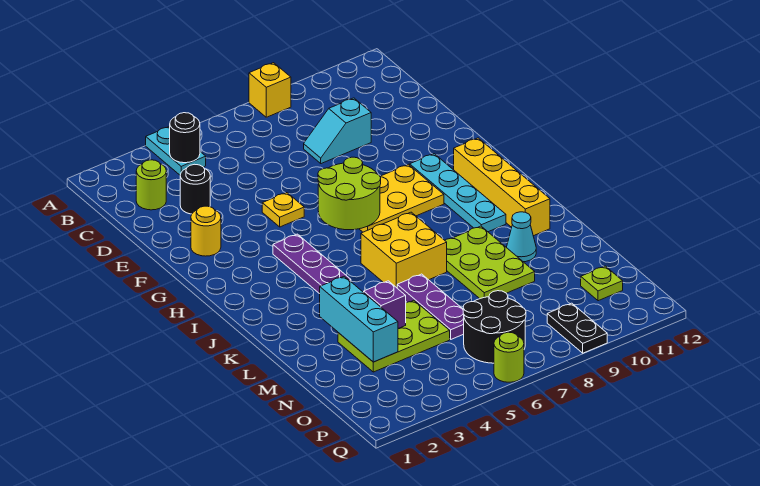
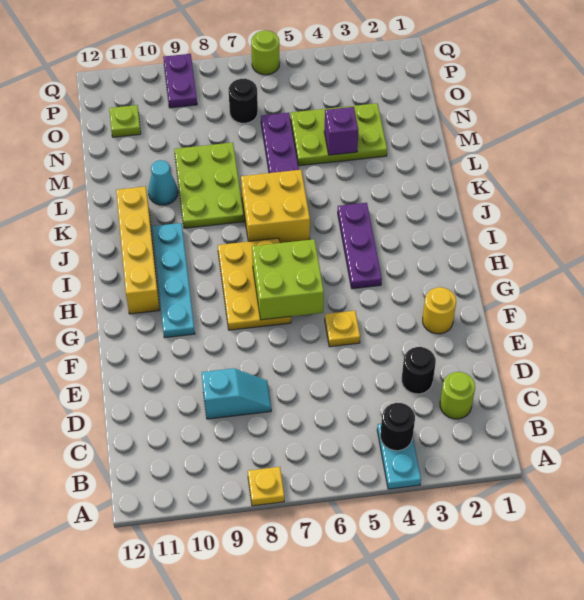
yellow 1x1 brick [249,63,291,117] -> yellow 1x1 plate [248,467,284,506]
lime 2x2 round brick [318,157,381,230] -> lime 2x2 brick [252,239,324,320]
yellow 2x3 plate [360,164,444,232] -> yellow 2x3 plate turned to [218,238,291,330]
cyan 1x3 brick [320,276,398,362] -> none
black 2x2 round brick [463,291,526,363] -> black 1x1 round brick [229,79,258,123]
black 1x2 plate [547,303,607,353] -> purple 1x2 plate [163,54,197,108]

